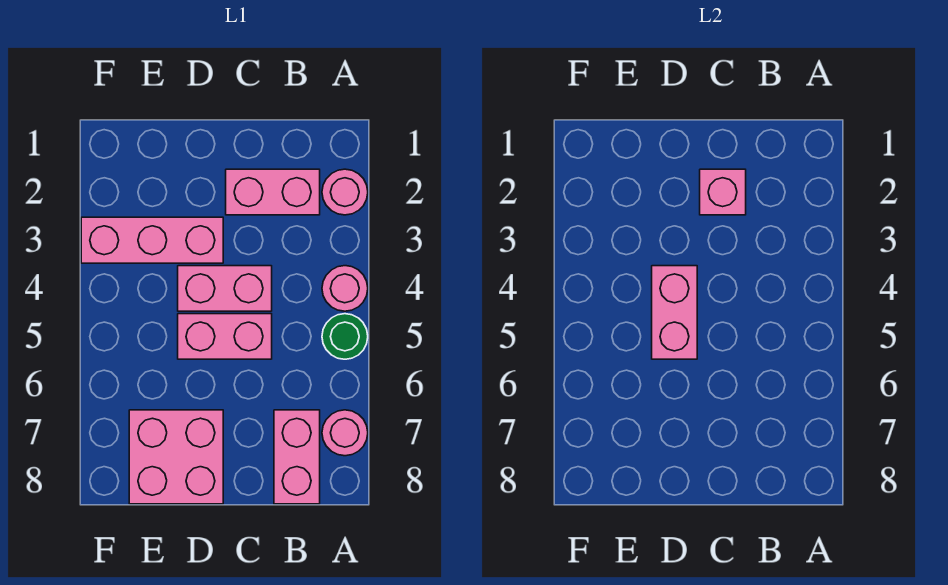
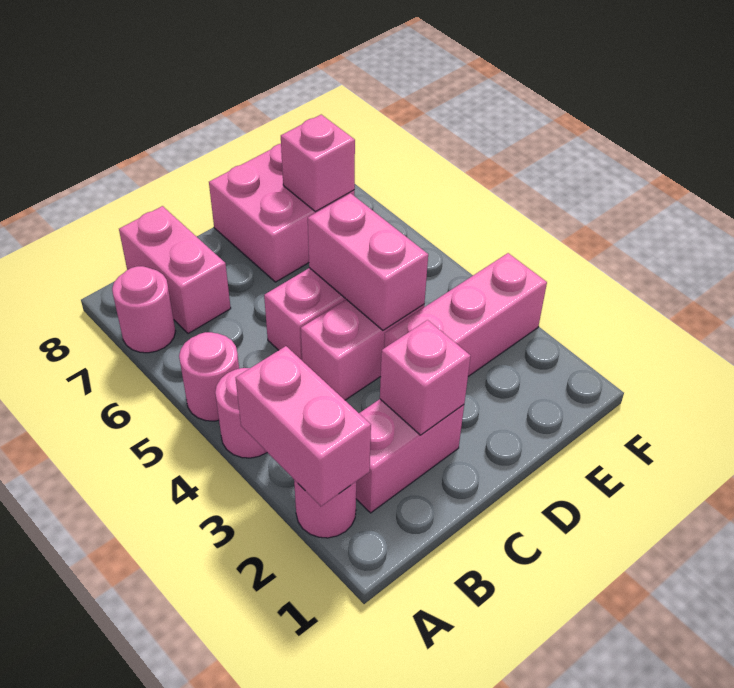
none -> pink 1x2 brick [236,346,371,506]
green 1x1 round brick [322,314,368,359] -> pink 1x1 round brick [179,332,239,421]
none -> pink 1x1 brick [281,115,355,211]

